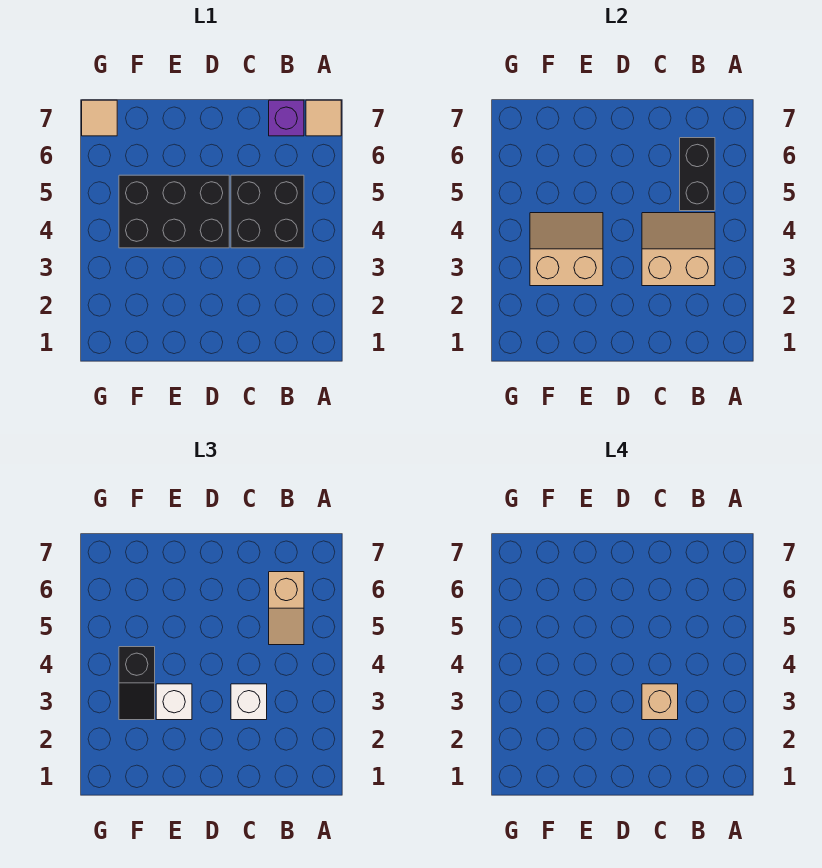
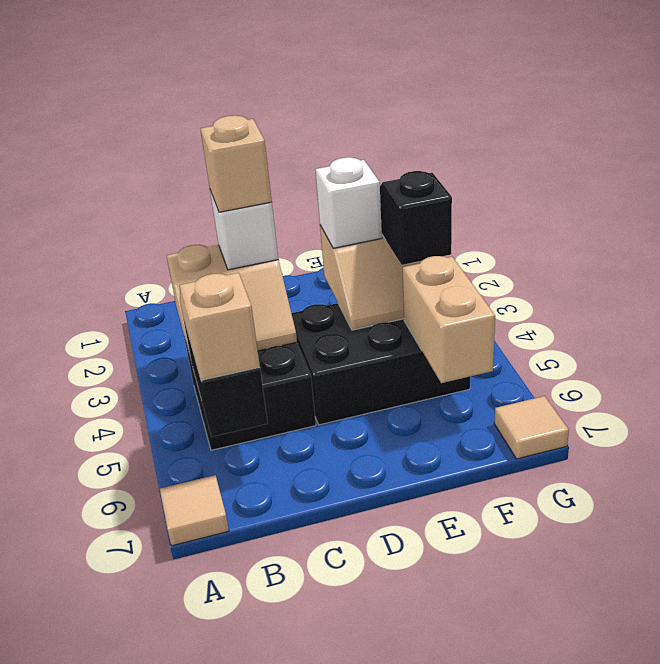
purple 1x1 brick [269,100,304,136] -> none
none -> tan 1x2 brick [403,256,495,383]

